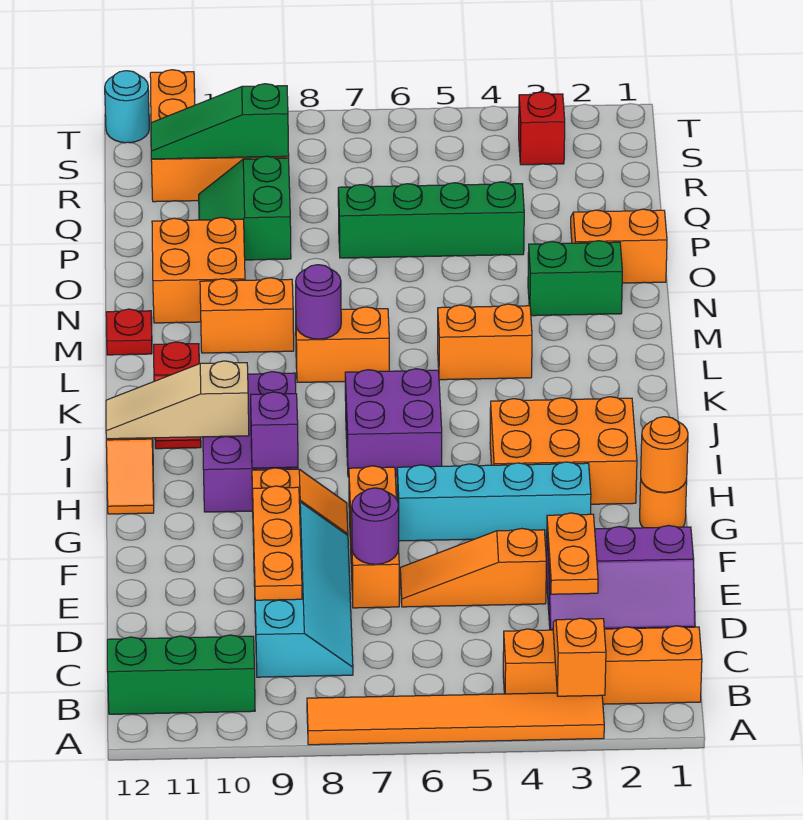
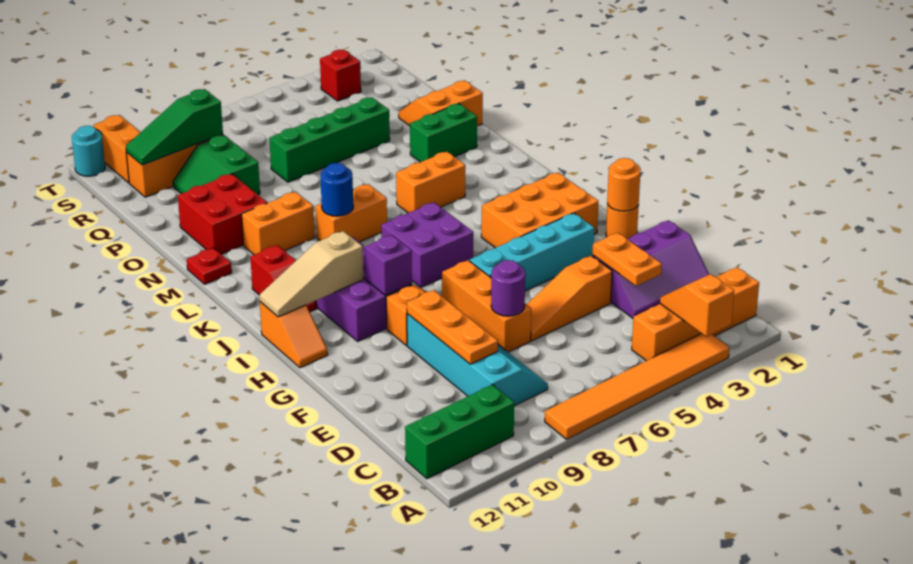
purple 1x1 round brick [296,265,341,339] -> blue 1x1 round brick [320,163,353,216]
orange 2x2 brick [152,217,245,323] -> red 2x2 brick [178,174,267,254]

